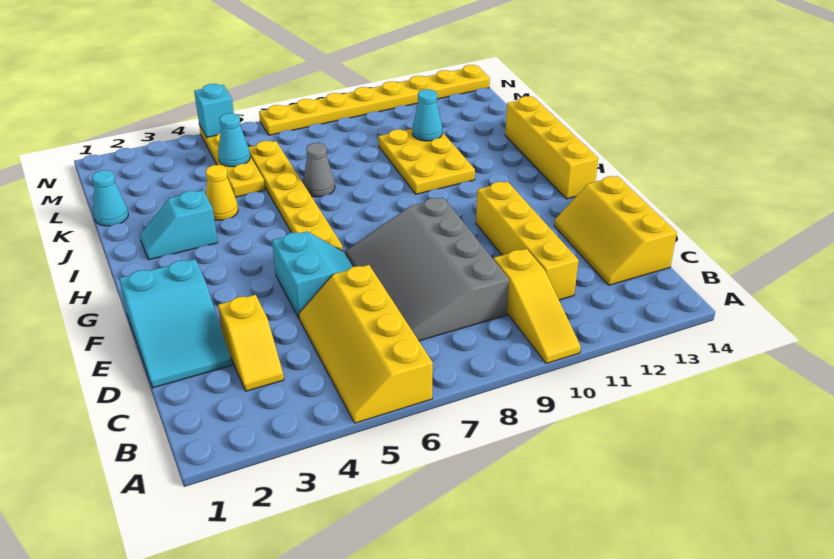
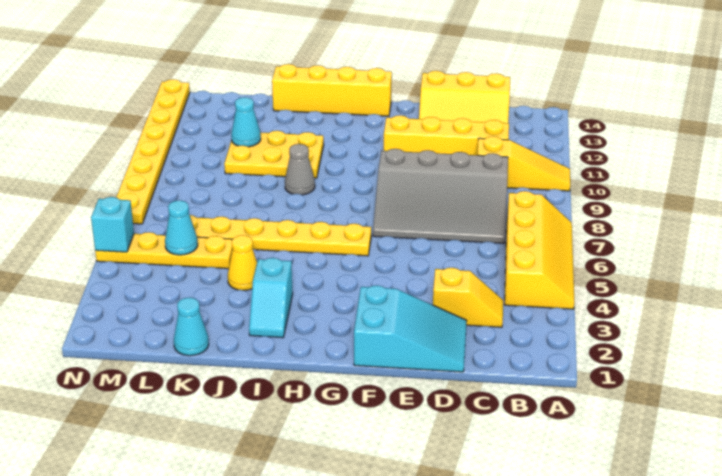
yellow 2x4 slope [299,265,433,423] -> yellow 2x4 slope turned to [505,191,574,309]
cyan 2x2 slope [272,231,353,318] -> none
grey 1x1 cone [303,143,335,197] -> grey 1x1 cone moved to [285,144,315,195]

